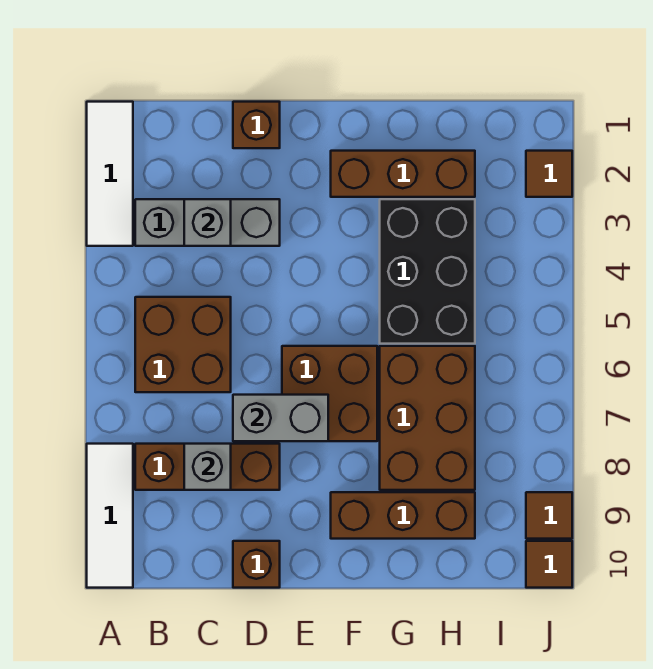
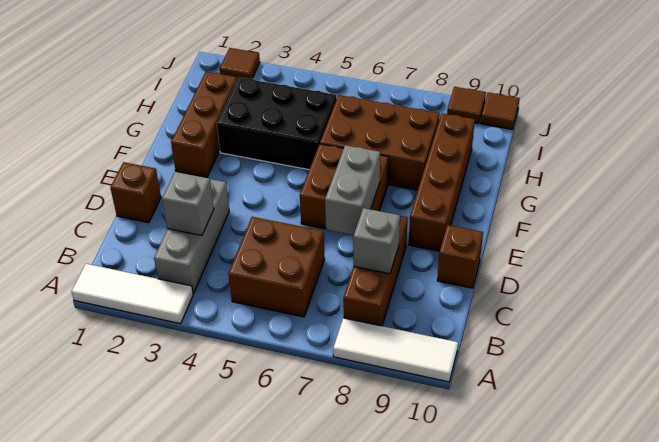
brown 1x3 brick [331,492,475,539] -> brown 1x4 brick [409,113,475,251]

